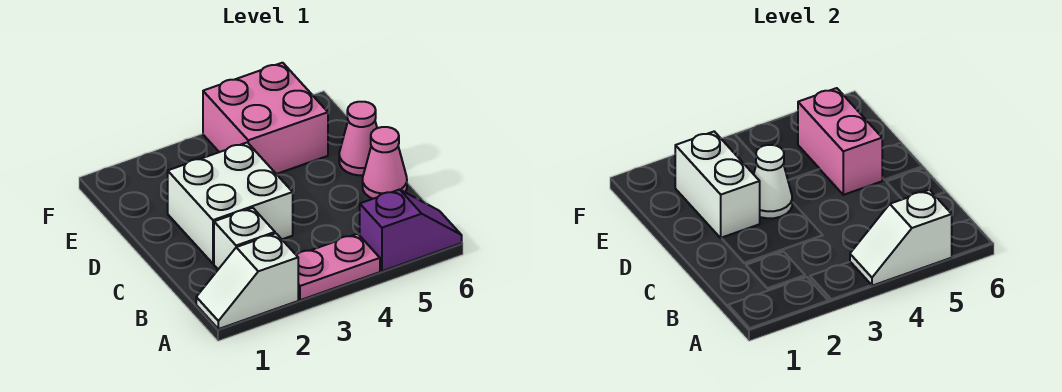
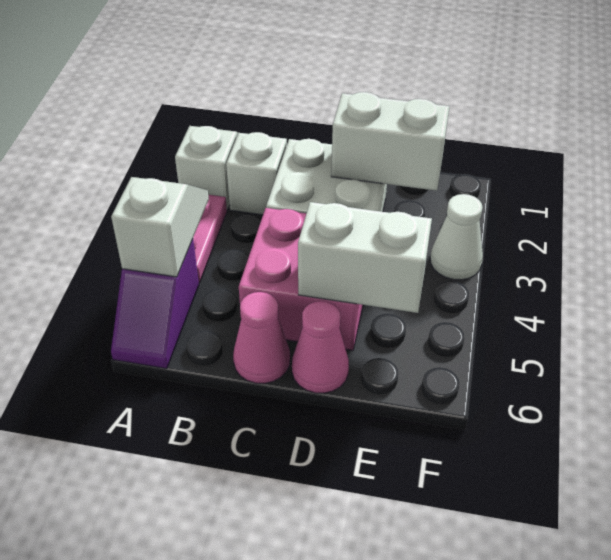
white 1x1 cone [754,145,792,218] -> white 1x1 cone moved to [430,194,483,280]
pink 1x2 brick [798,88,882,195] -> white 1x2 brick [298,202,432,313]
pink 2x2 brick [203,63,328,174] -> pink 2x2 brick moved to [239,208,363,350]

